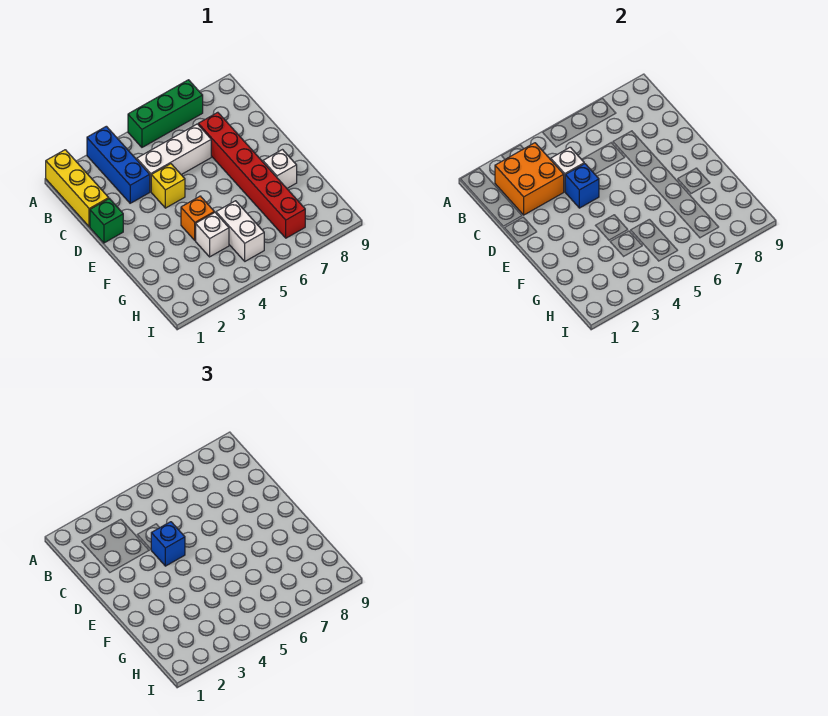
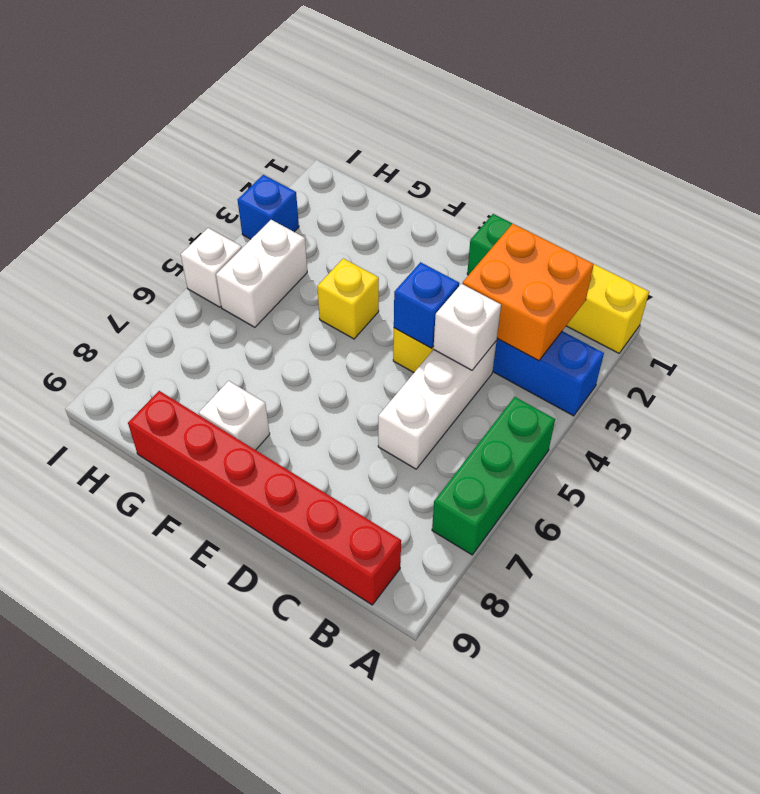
red 1x6 brick [198,112,305,238] -> red 1x6 brick moved to [128,391,401,605]
blue 1x1 brick [151,522,185,566] -> blue 1x1 brick moved to [238,175,299,239]
orange 1x1 brick [181,196,214,240] -> yellow 1x1 brick [317,258,379,339]
white 1x1 brick [196,212,229,257] -> white 1x1 brick moved to [181,228,242,307]
white 1x2 brick [216,201,264,261] -> white 1x2 brick turned to [216,220,307,327]

